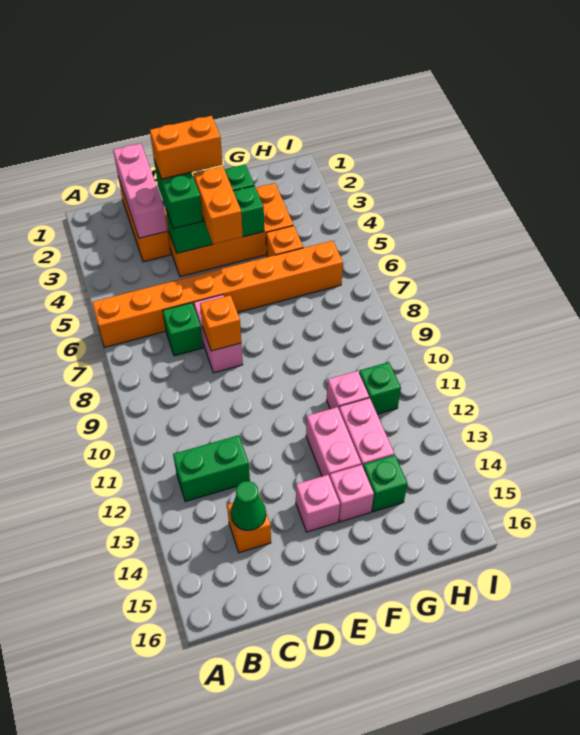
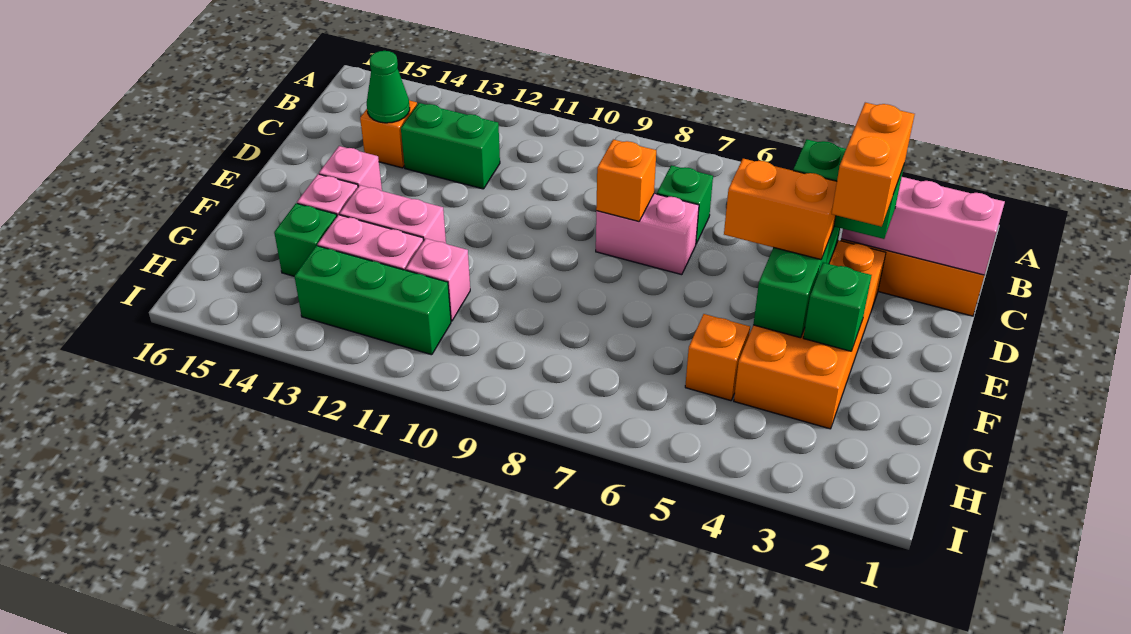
orange 1x8 brick [92,241,343,347] -> none
green 1x2 brick [173,435,250,502] -> green 1x2 brick turned to [401,103,500,189]
green 1x1 brick [359,362,401,414] -> green 1x3 brick [294,246,451,355]

